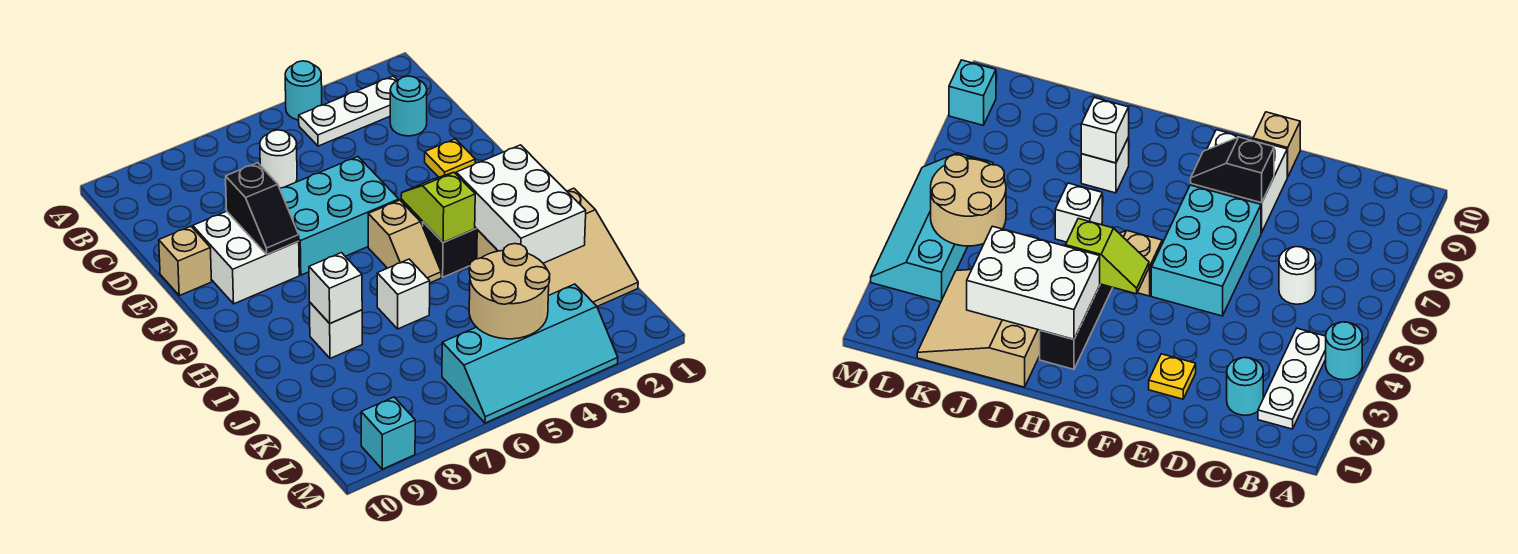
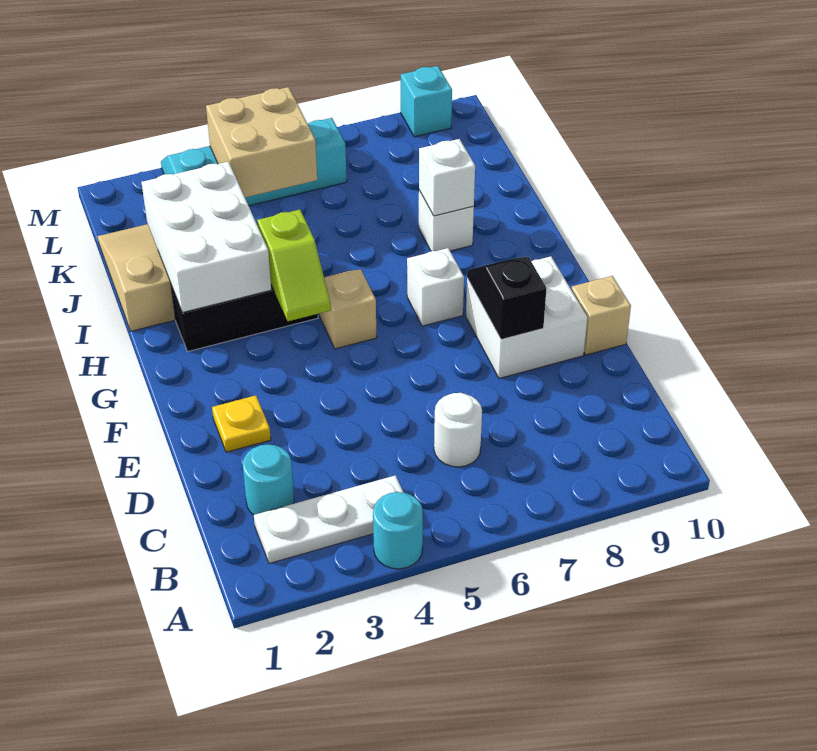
cyan 2x3 brick [280,157,399,275] -> none
white 1x1 brick [377,259,430,329] -> white 1x1 brick moved to [407,248,464,326]
tan 2x2 round brick [469,244,550,339] -> tan 2x2 brick [206,87,317,197]

